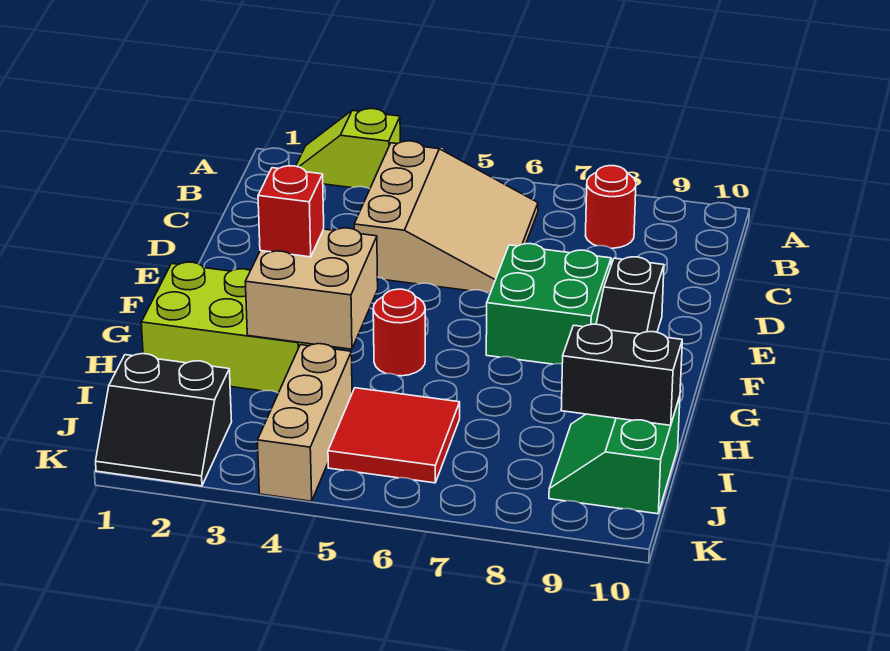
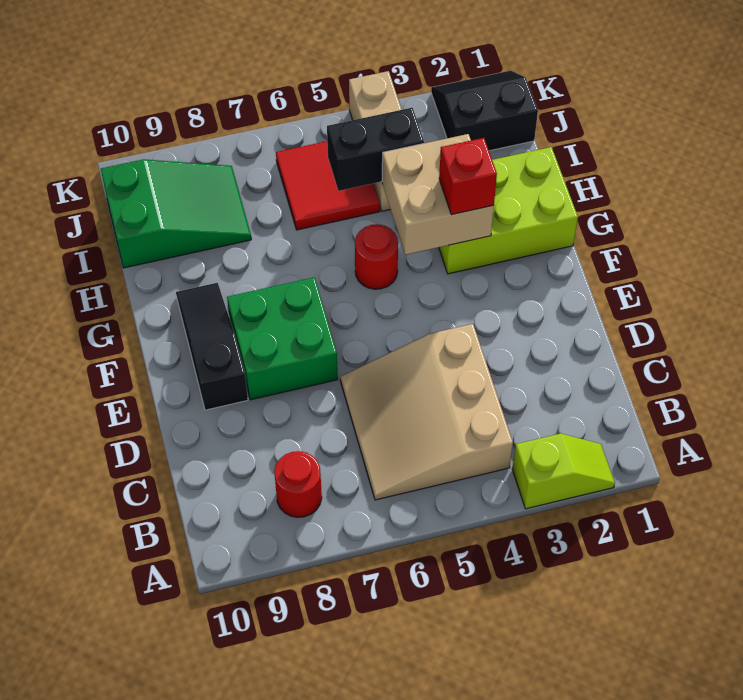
green 2x2 slope [549,396,680,514] -> green 2x3 slope [101,159,251,268]
black 1x2 brick [561,324,682,425] -> black 1x2 brick moved to [327,108,424,191]

